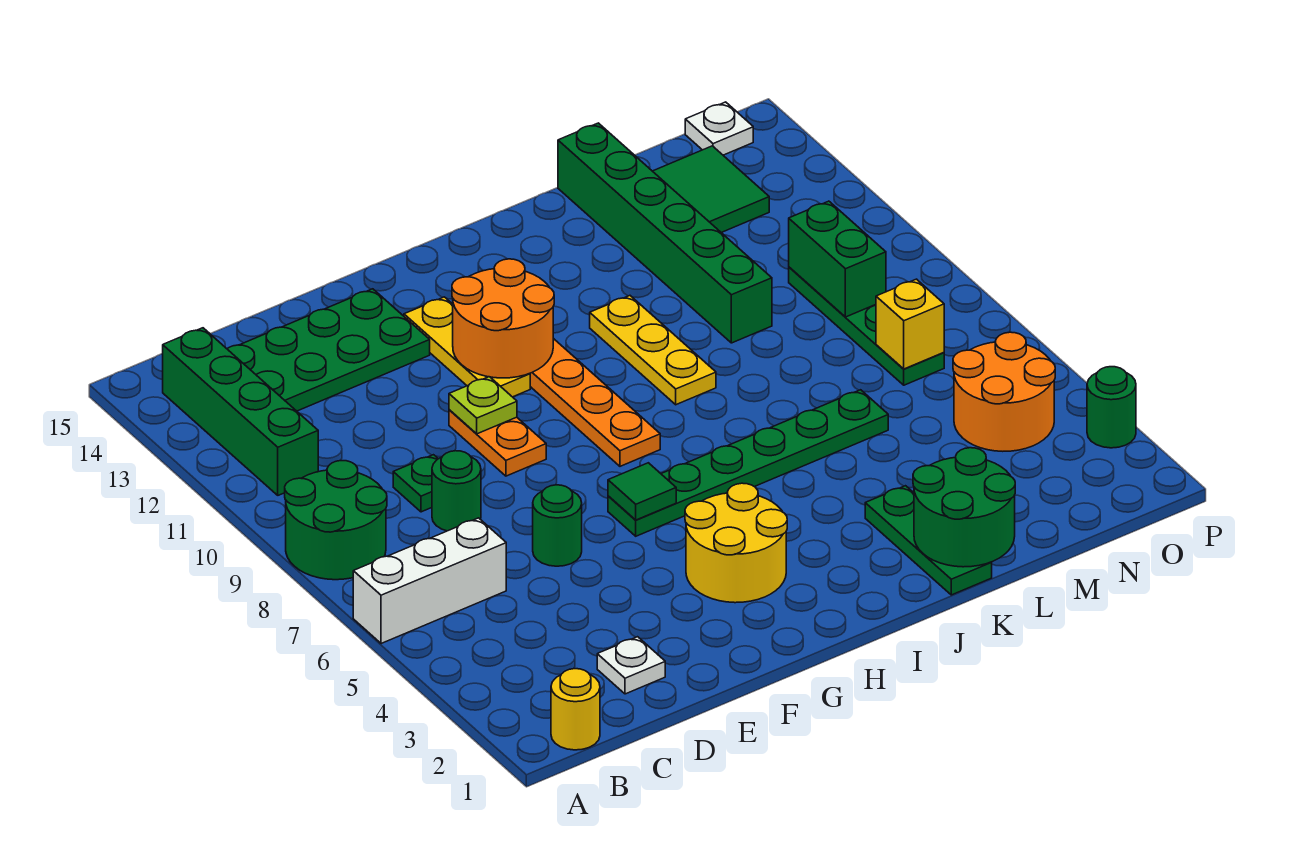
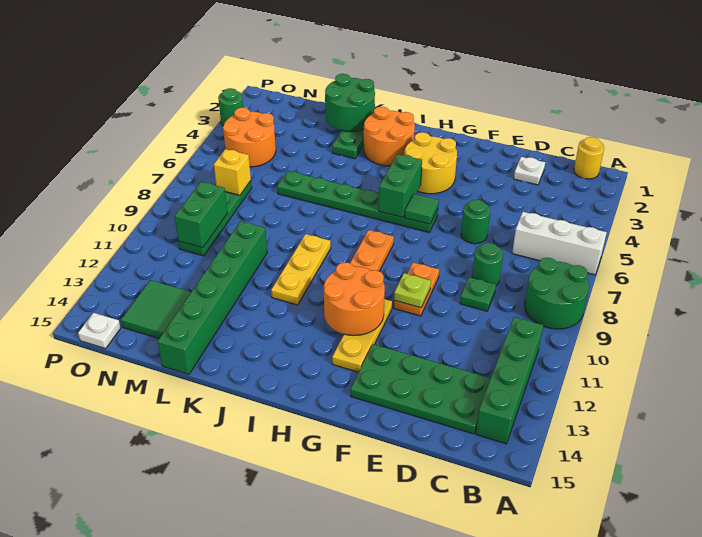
none -> green 1x2 brick [379,154,422,218]
none -> orange 2x2 round brick [364,107,415,166]

